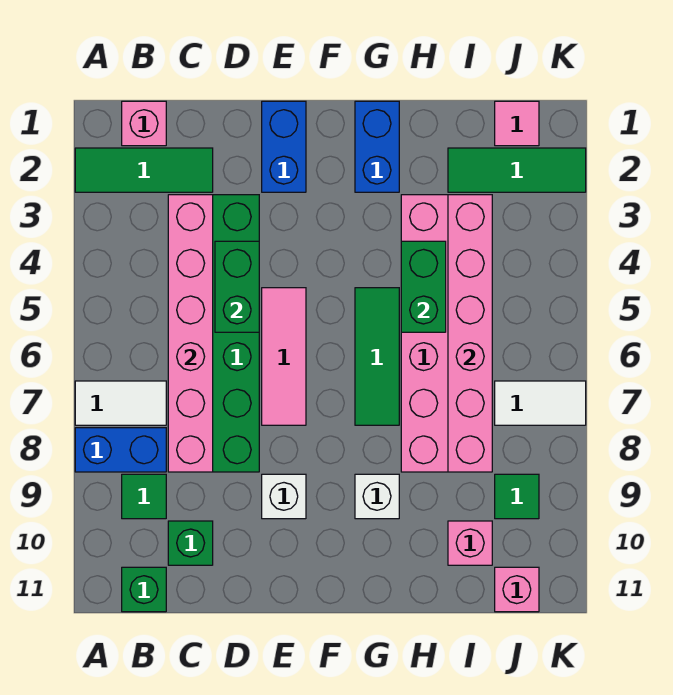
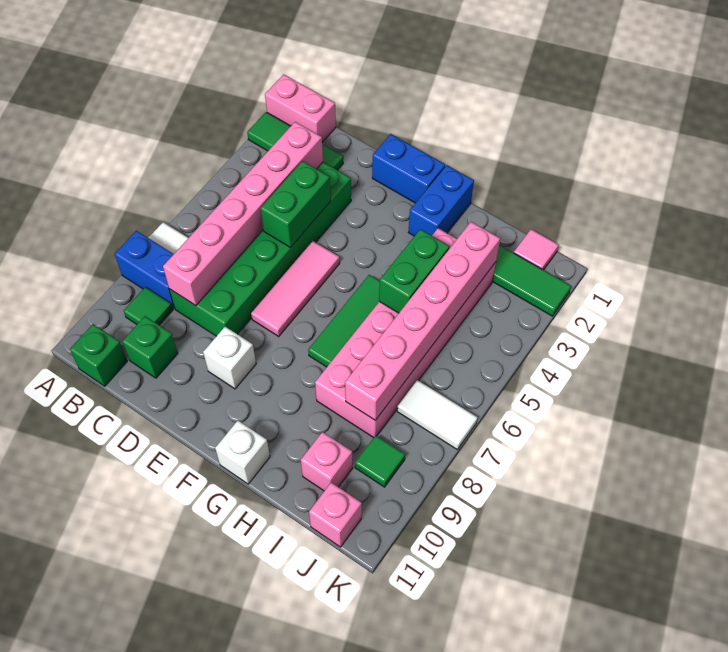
pink 1x1 brick [122,101,166,146] -> pink 1x2 brick [265,74,336,142]
blue 1x2 brick [262,101,306,192] -> blue 1x2 brick turned to [372,134,445,203]
white 1x1 brick [355,474,399,519] -> white 1x1 brick moved to [215,421,270,484]

